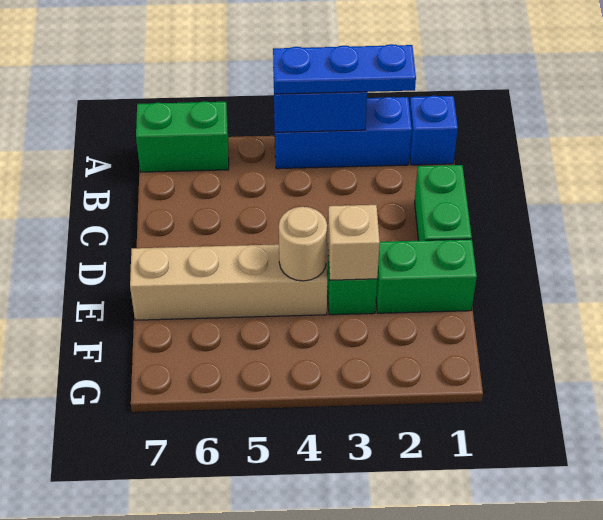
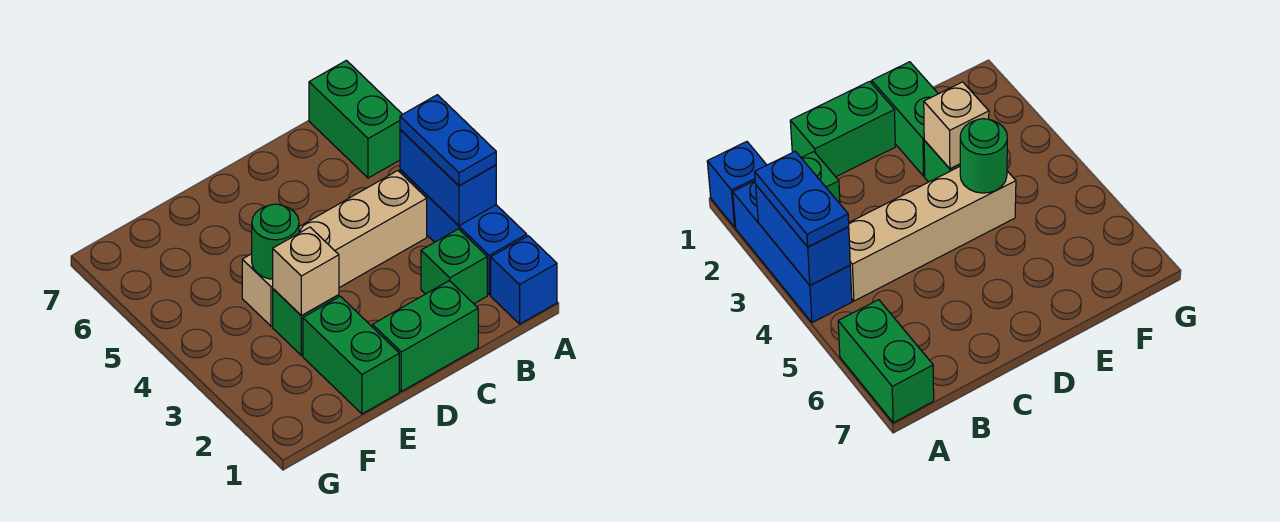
blue 1x3 plate [273,44,416,94] -> blue 1x2 plate [400,95,496,186]
none -> green 1x1 brick [421,229,487,304]
tan 1x4 brick [130,244,327,320] -> tan 1x4 brick turned to [242,171,427,326]
tan 1x1 round brick [279,207,327,281] -> green 1x1 round brick [252,204,299,279]

